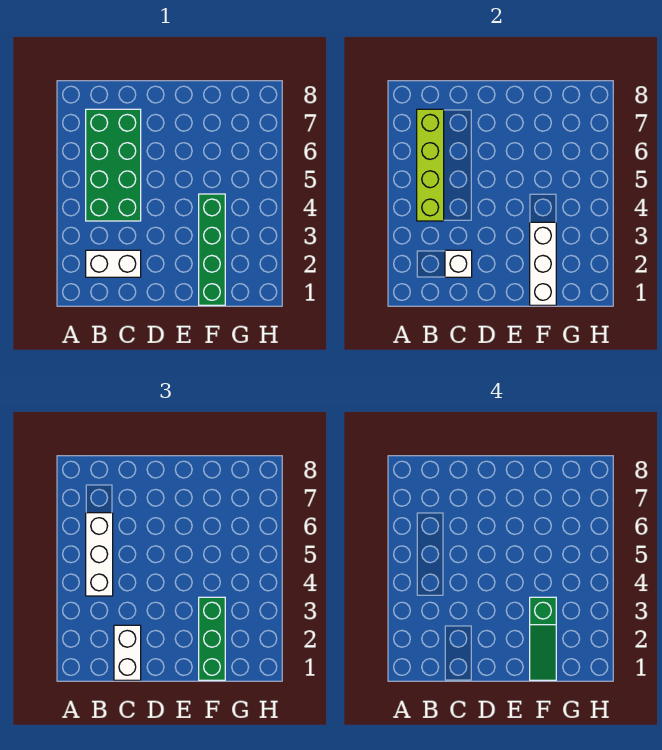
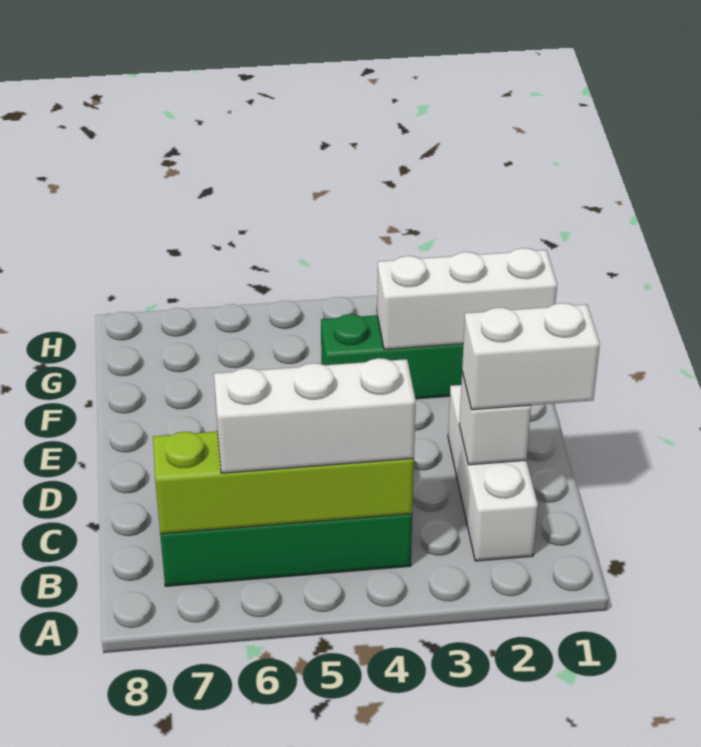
white 1x2 brick [86,250,141,277] -> white 1x3 brick [448,385,538,561]
green 1x3 brick [199,597,225,680] -> none
green 1x3 slope [530,597,556,680] -> none

